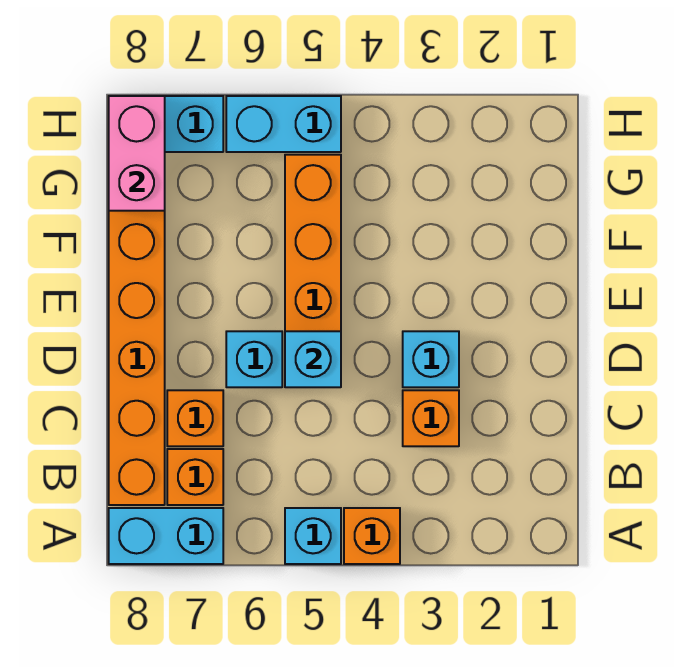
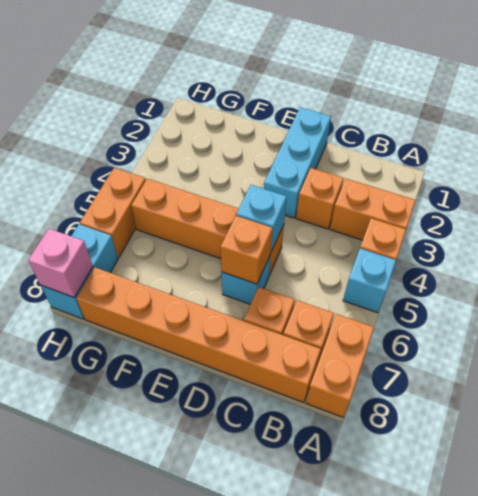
none -> orange 1x2 brick [330,179,416,240]
cyan 1x2 brick [109,508,223,564] -> orange 1x2 brick [306,314,374,417]
cyan 1x1 brick [403,331,459,387] -> cyan 1x3 brick [264,107,331,218]
none -> orange 1x1 brick [221,216,273,284]
pink 1x2 brick [109,96,165,211] -> pink 1x1 brick [28,229,93,298]
cyan 1x2 brick [226,96,341,152] -> orange 1x2 brick [80,168,146,258]

